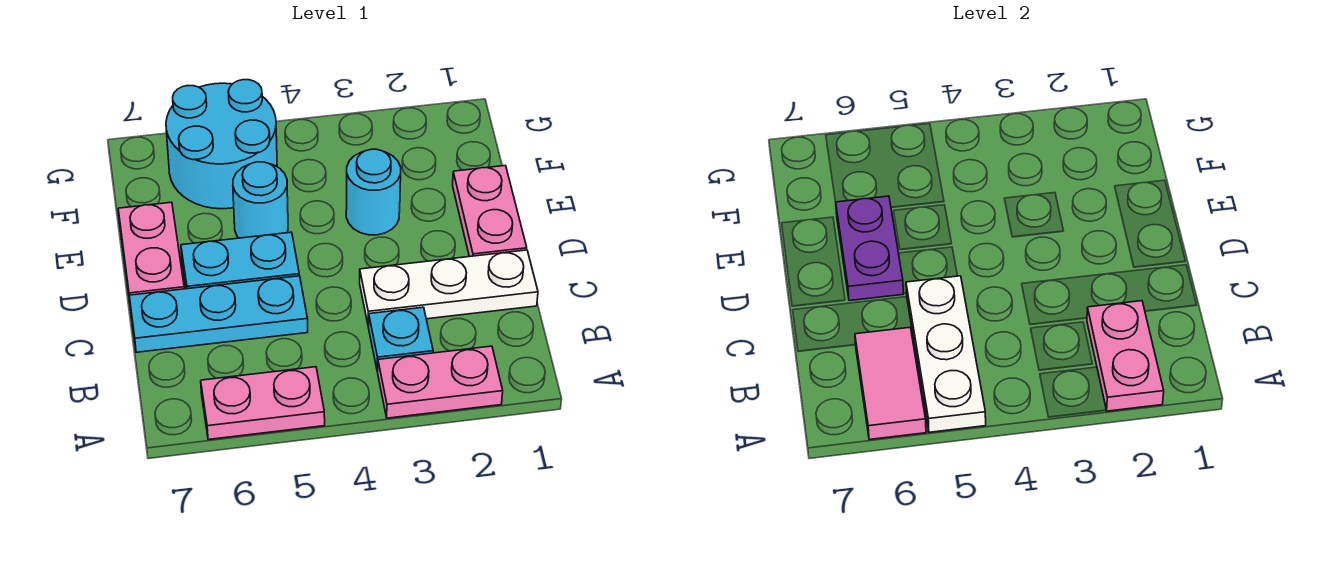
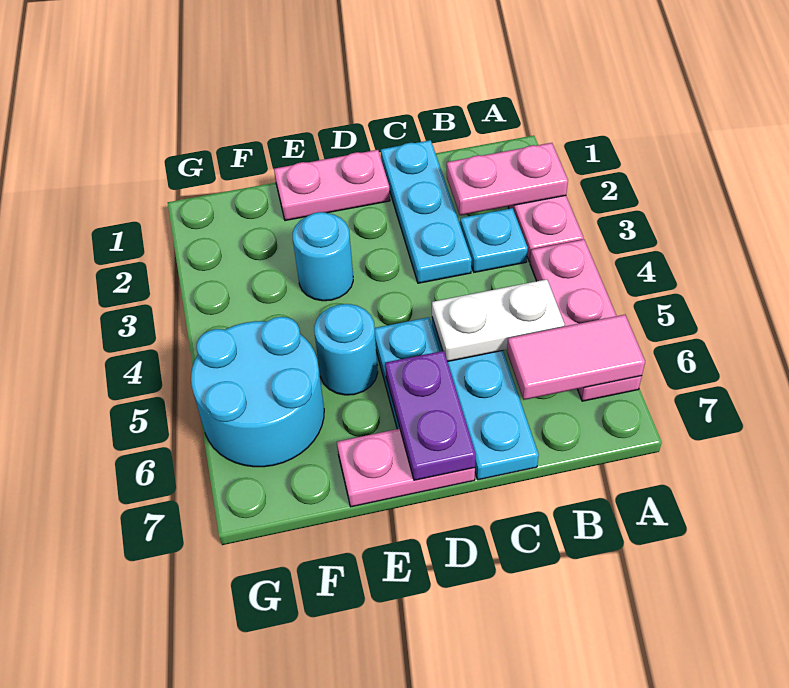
pink 1x2 plate [201,367,325,440] -> pink 1x3 plate [530,239,642,401]
white 1x3 plate [906,276,986,432] -> white 1x2 plate [432,279,565,362]
white 1x3 plate [360,250,538,326] -> cyan 1x3 plate [381,140,472,283]
purple 1x2 plate [836,196,904,301] -> purple 1x2 plate turned to [385,351,476,480]

